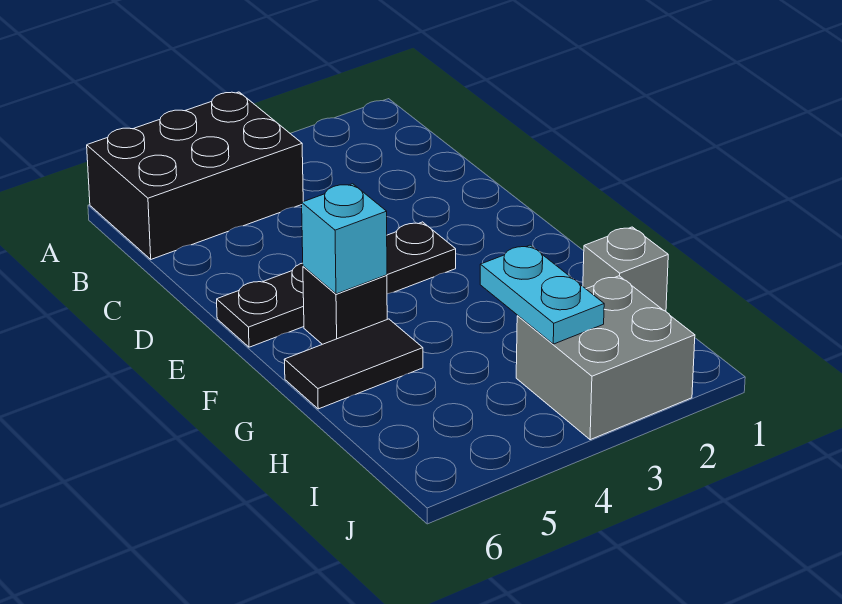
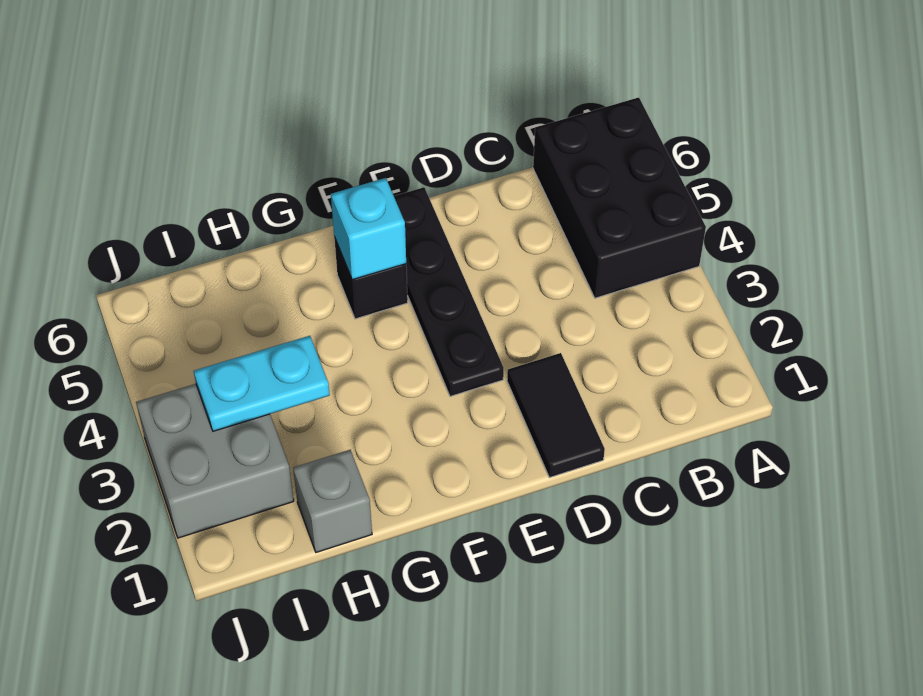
black 1x2 tile [284,319,423,409] -> black 1x2 tile moved to [507,353,605,478]

